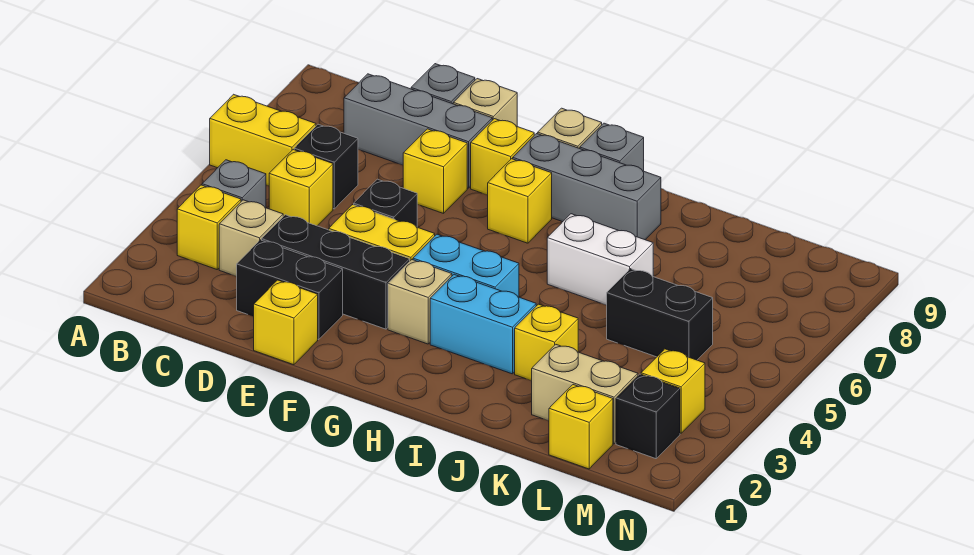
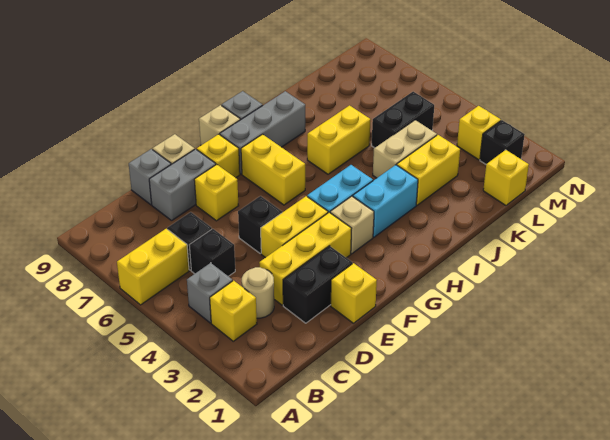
tan 1x1 brick [219,200,283,277] -> tan 1x1 round brick [242,267,274,318]
yellow 1x1 brick [269,150,333,226] -> black 1x1 brick [189,229,235,276]
grey 1x3 brick [344,74,492,188] -> grey 1x2 brick [149,149,216,221]
black 1x3 brick [262,215,410,329] -> yellow 1x3 brick [259,212,352,305]
yellow 1x1 brick [488,159,552,243] -> yellow 1x2 brick [241,134,305,205]
white 1x2 brick [547,214,653,305] -> yellow 1x2 brick [307,106,371,174]
yellow 1x1 brick [515,304,578,381] -> yellow 1x2 brick [397,135,460,205]
tan 1x2 brick [532,344,638,444] -> tan 1x2 brick moved to [373,120,437,178]

